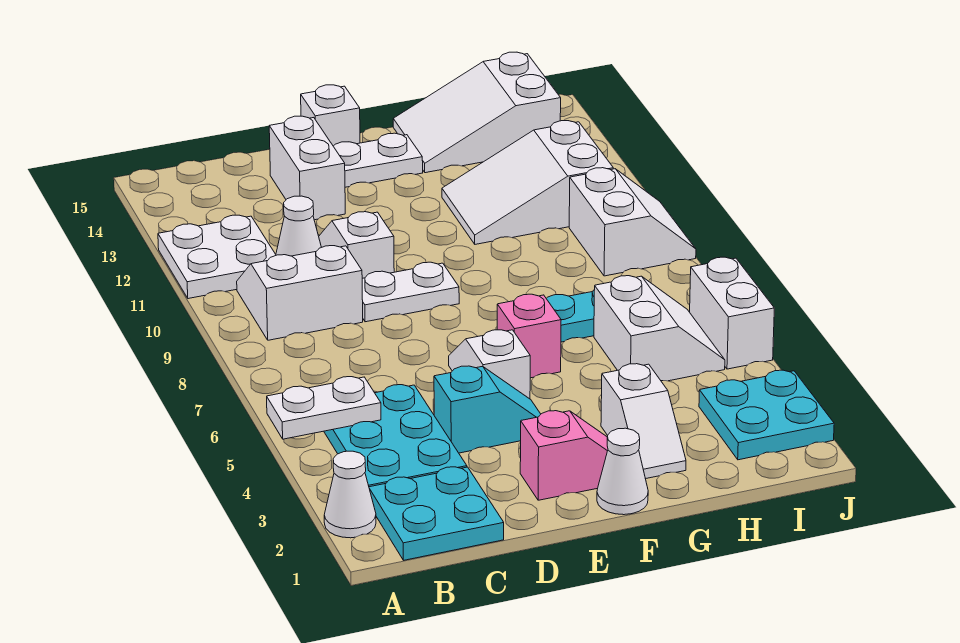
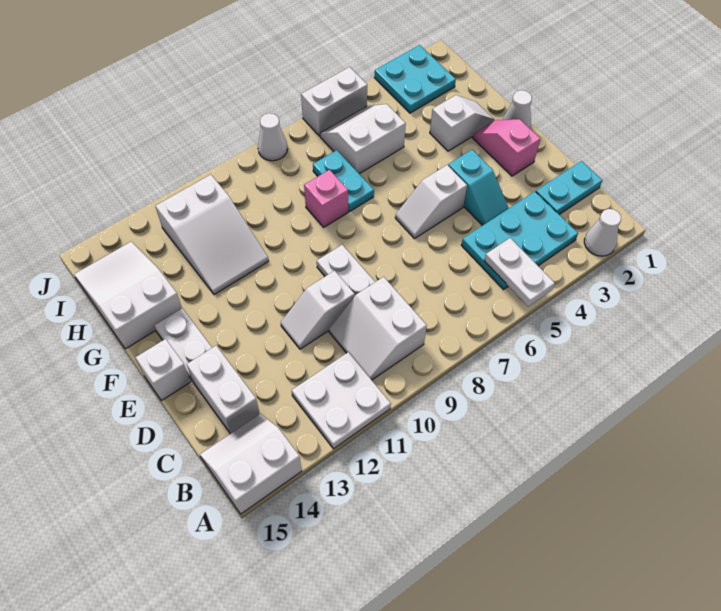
cyan 2x2 plate [369,467,504,560] -> cyan 1x2 plate [536,161,602,215]
white 1x1 cone [276,196,321,256] -> white 1x1 cone moved to [258,113,287,161]
cyan 1x2 slope [434,366,541,453] -> cyan 1x2 slope turned to [448,150,509,226]
white 1x2 brick [269,116,345,220] -> white 1x2 brick turned to [187,346,260,434]
pink 1x1 brick [497,294,561,378] -> pink 1x1 brick moved to [304,170,348,227]
white 2x3 slope [393,52,561,173] -> white 2x3 slope turned to [74,242,182,349]
white 2x2 slope [569,168,696,276] -> white 2x2 slope moved to [200,414,302,514]

